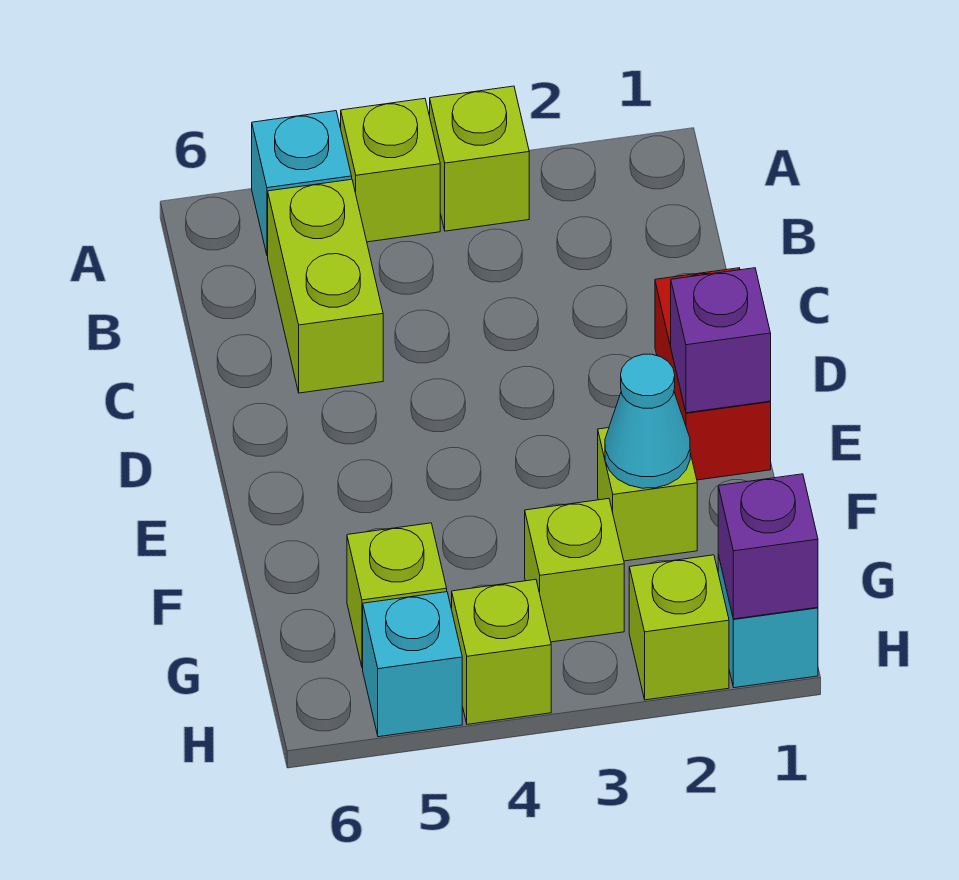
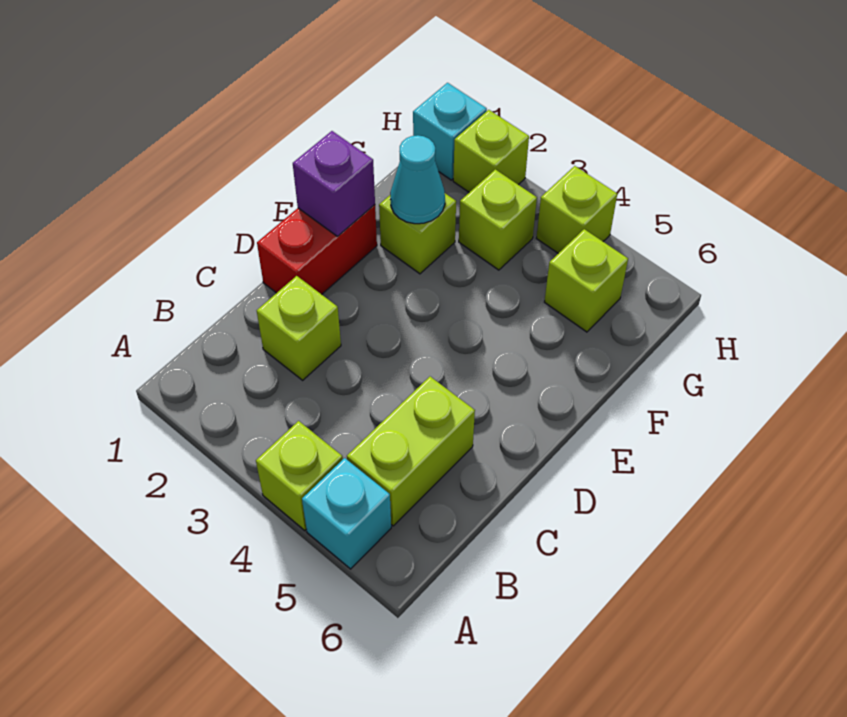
lime 1x1 brick [430,86,529,231] -> lime 1x1 brick moved to [257,276,341,380]
purple 1x1 brick [718,474,818,619] -> none
cyan 1x1 brick [363,592,462,737] -> none

